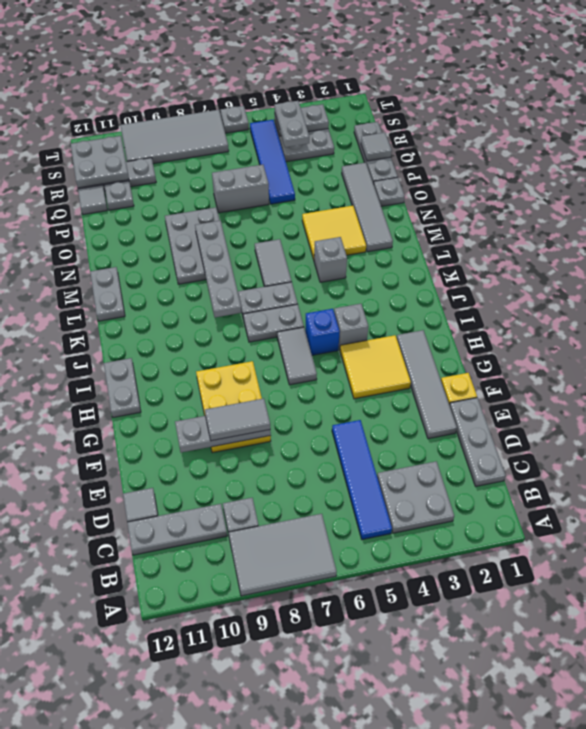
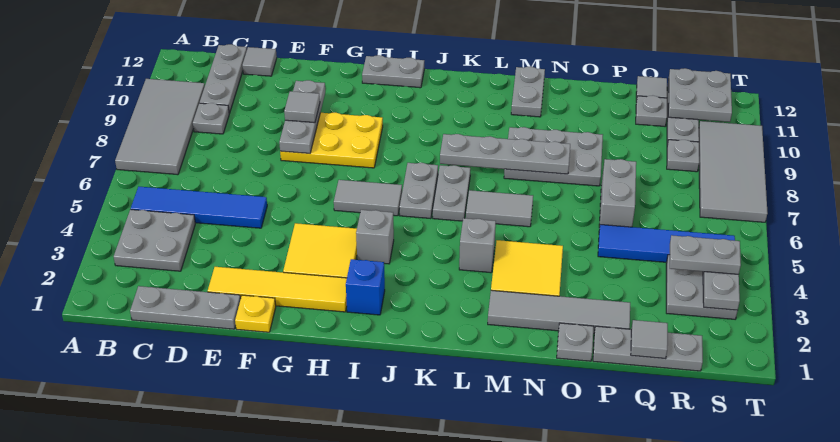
grey 2x3 tile [229,514,337,596] -> grey 2x4 tile [115,79,205,175]
grey 1x4 tile [397,330,457,439] -> yellow 1x4 tile [208,267,347,312]
grey 1x2 tile [205,399,270,441] -> grey 1x1 tile [284,91,320,123]
blue 1x1 brick [305,309,340,355] -> blue 1x1 brick moved to [346,259,385,315]
grey 1x2 plate [90,267,125,321] -> grey 1x2 plate turned to [511,67,545,117]
grey 1x1 plate [221,106,249,133] -> grey 1x1 plate moved to [667,140,699,172]

